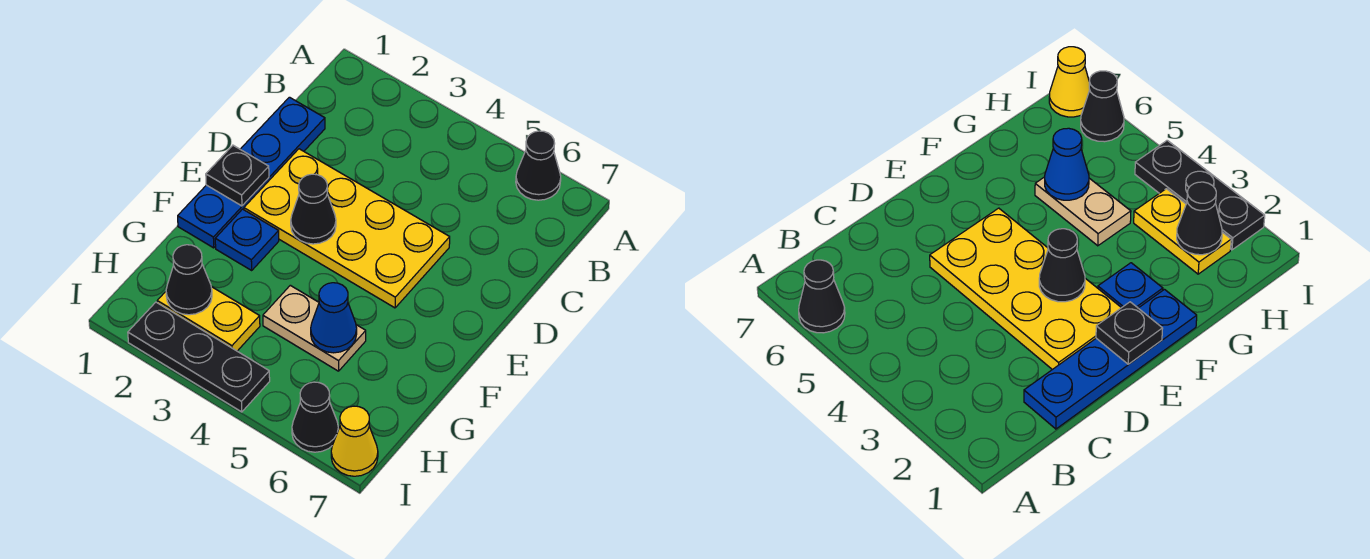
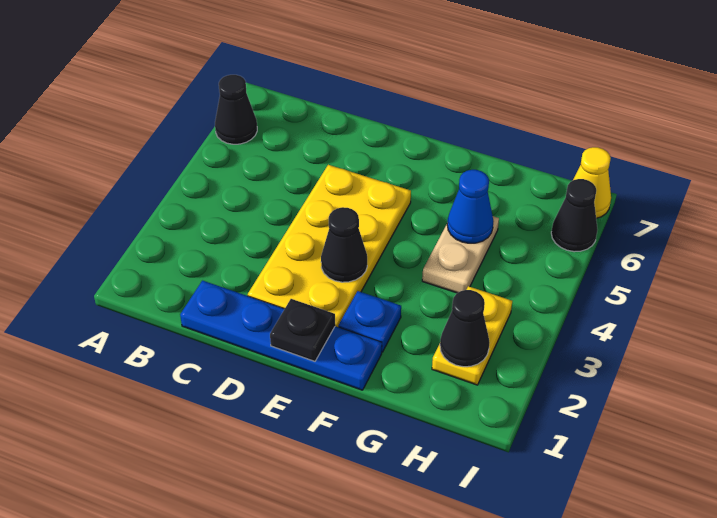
black 1x3 plate [128,302,270,412] -> none

